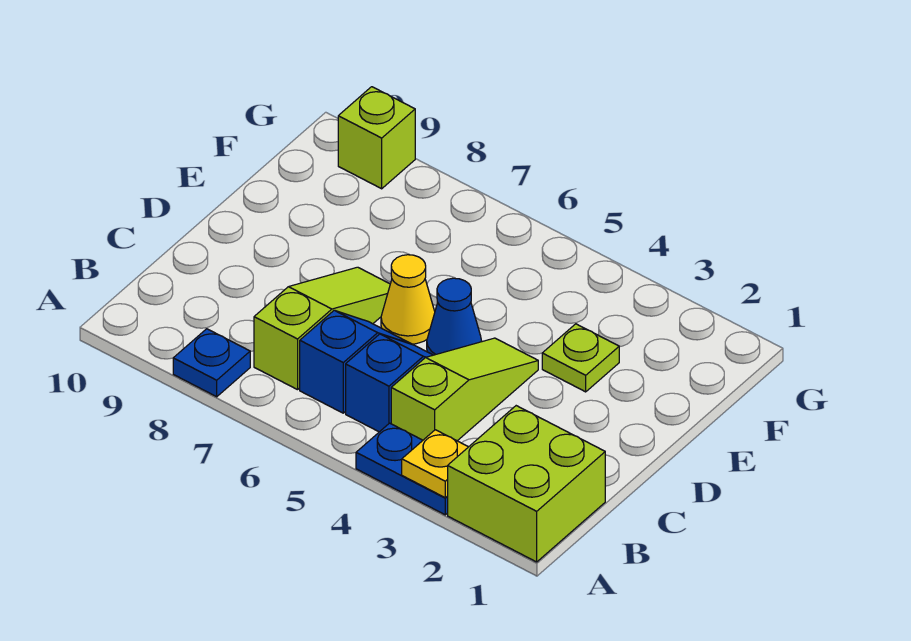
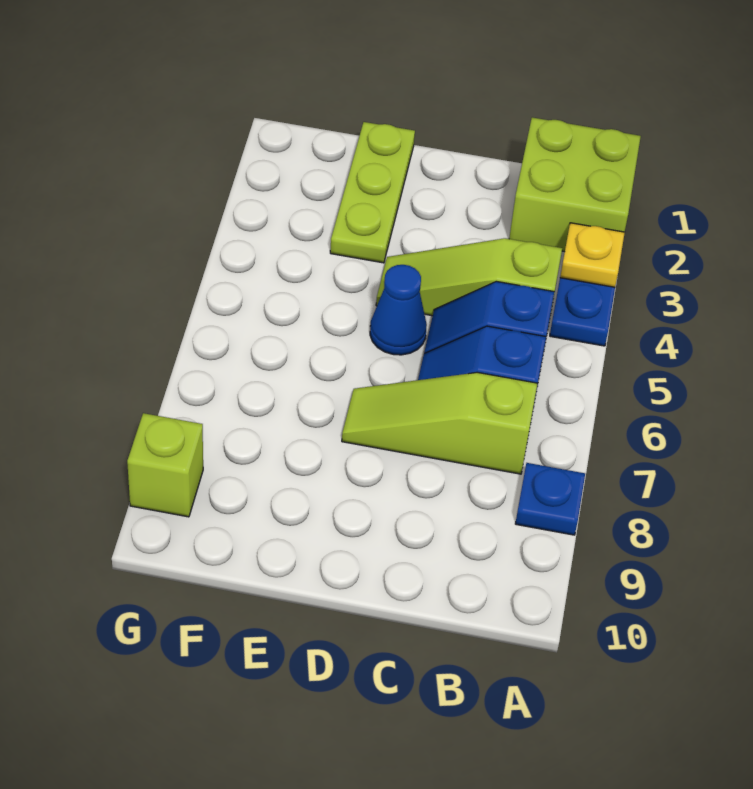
yellow 1x1 cone [381,255,435,344] -> none
lime 1x1 plate [542,324,619,392] -> lime 1x3 plate [330,122,415,263]

